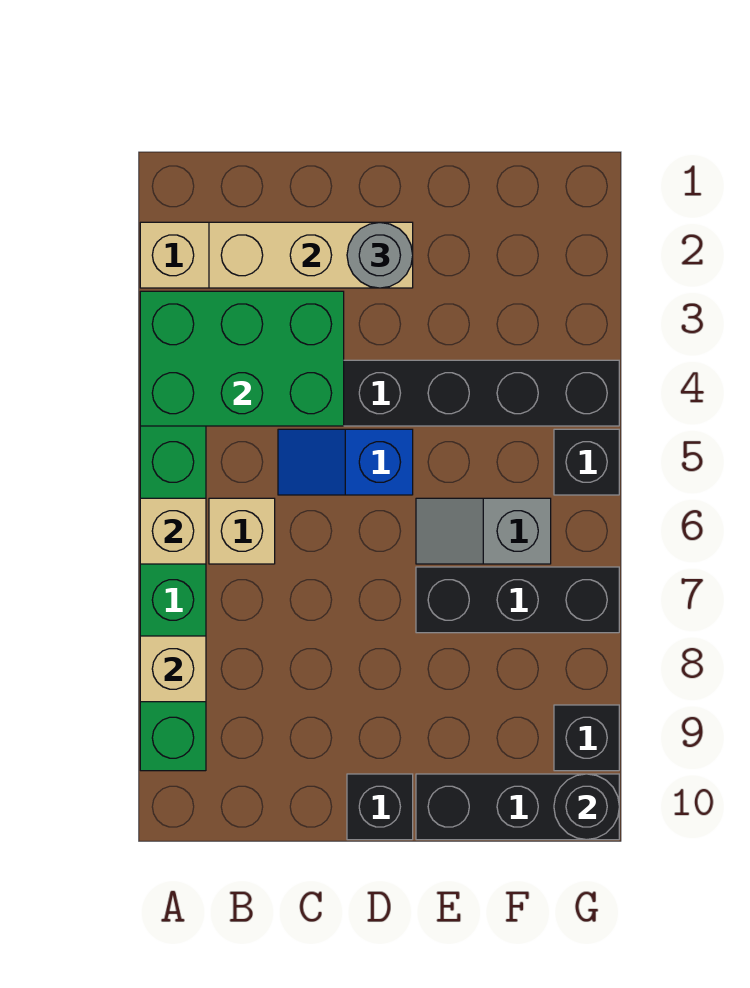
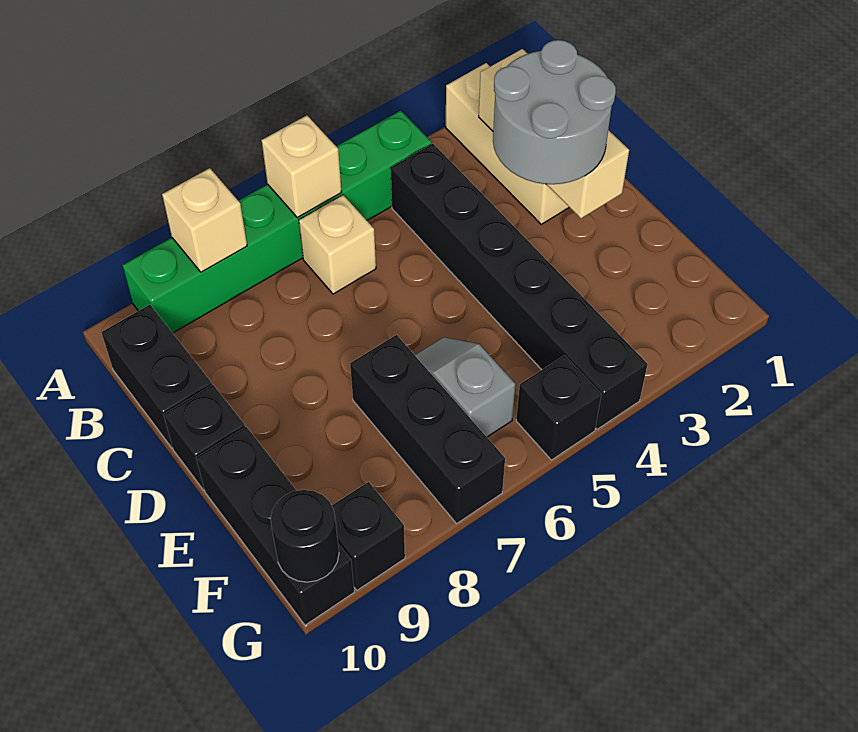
green 2x3 brick [140,291,344,426] -> none
none -> black 1x2 brick [101,305,212,448]
blue 1x2 slope [278,429,413,495] -> none
grey 1x1 round brick [347,222,413,288] -> grey 2x2 round brick [493,40,616,184]

